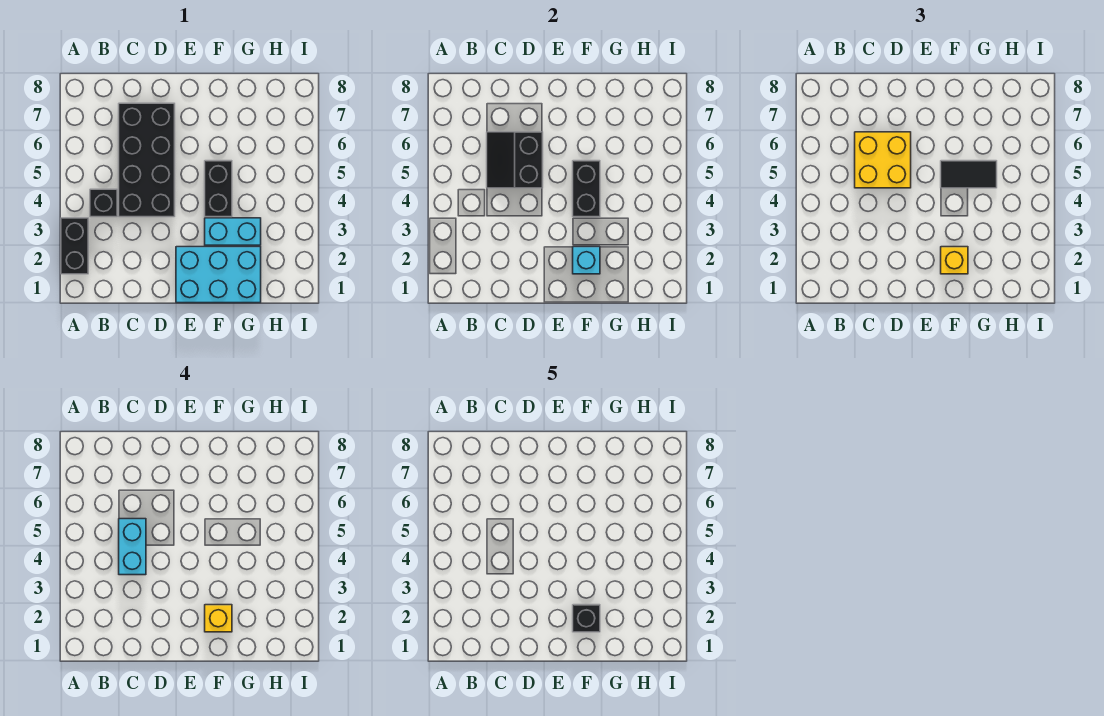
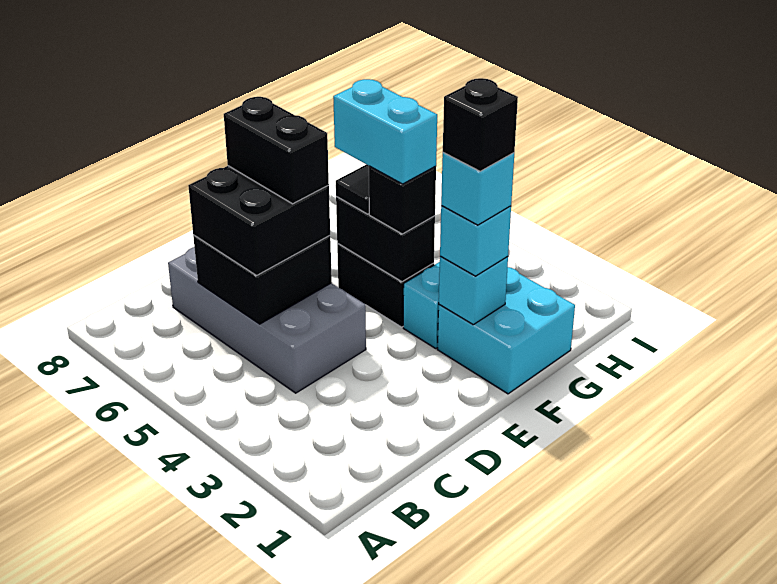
black 1x2 brick [61,218,88,274] -> black 1x2 brick moved to [224,97,329,204]
black 1x1 brick [90,189,117,217] -> black 1x1 brick moved to [369,166,436,234]
black 2x4 brick [119,103,175,217] -> grey 2x4 brick [168,247,366,393]
cyan 1x2 brick [119,519,146,575] -> cyan 1x2 brick moved to [333,79,437,184]
black 2x2 slope [487,132,543,188] -> black 2x2 brick [193,235,332,324]
yellow 2x2 brick [855,132,911,188] -> black 2x2 brick [188,166,330,276]
cyan 2x3 brick [176,247,261,303] -> cyan 2x2 brick [437,267,575,394]
yellow 1x1 brick [941,247,968,274] -> cyan 1x1 brick [440,206,511,276]
yellow 1x1 brick [205,605,232,632] -> cyan 1x1 brick [441,153,514,225]

